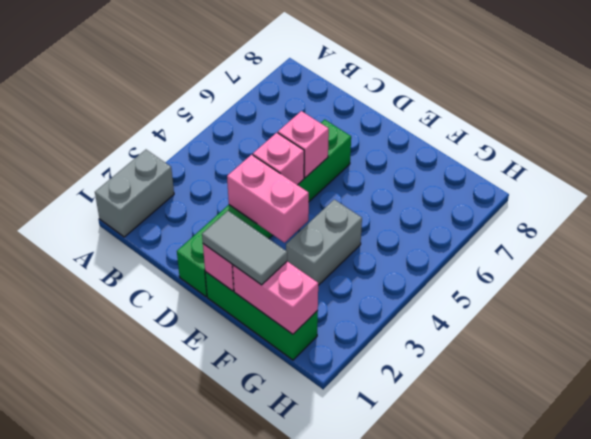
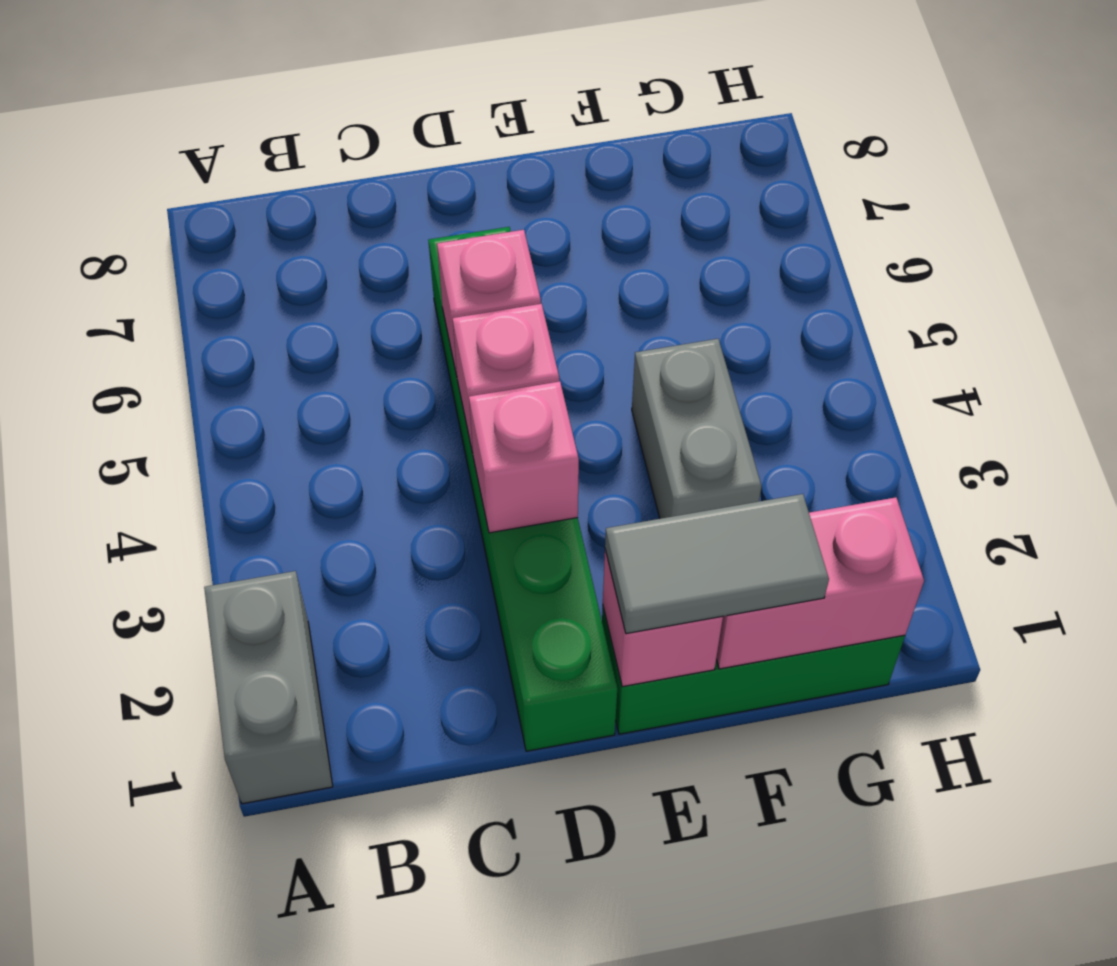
pink 1x2 brick [227,155,309,243] -> pink 1x1 brick [469,381,579,533]

